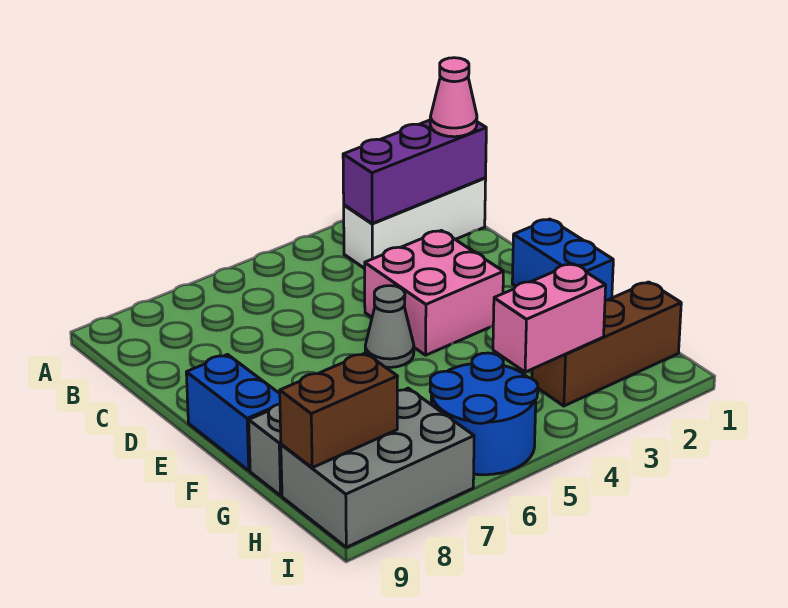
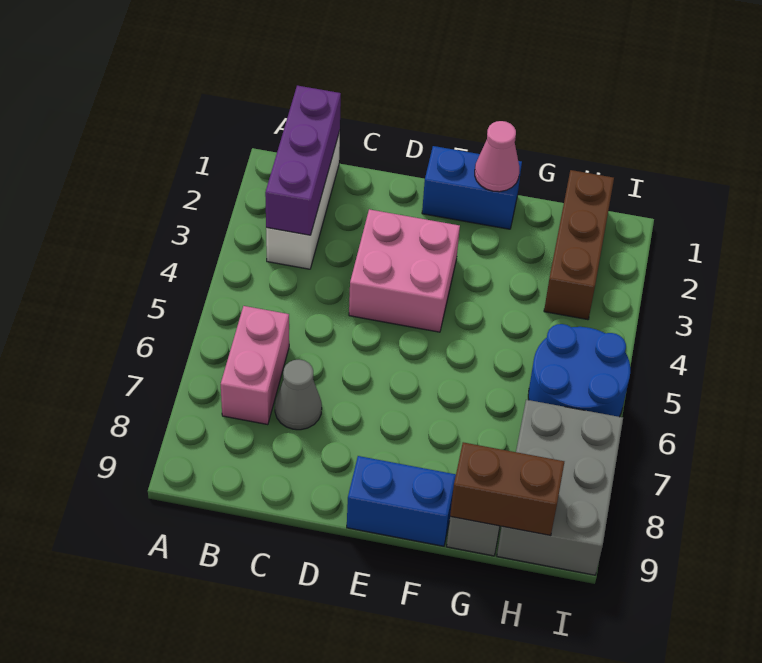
pink 1x1 cone [430,58,477,137] -> pink 1x1 cone moved to [475,121,519,192]
grey 1x1 cone [365,286,414,367] -> grey 1x1 cone moved to [275,360,322,430]
pink 1x2 brick [493,264,606,372] -> pink 1x2 brick moved to [221,306,289,425]
brown 1x2 brick [280,353,398,468] -> brown 1x2 brick turned to [450,442,564,536]

